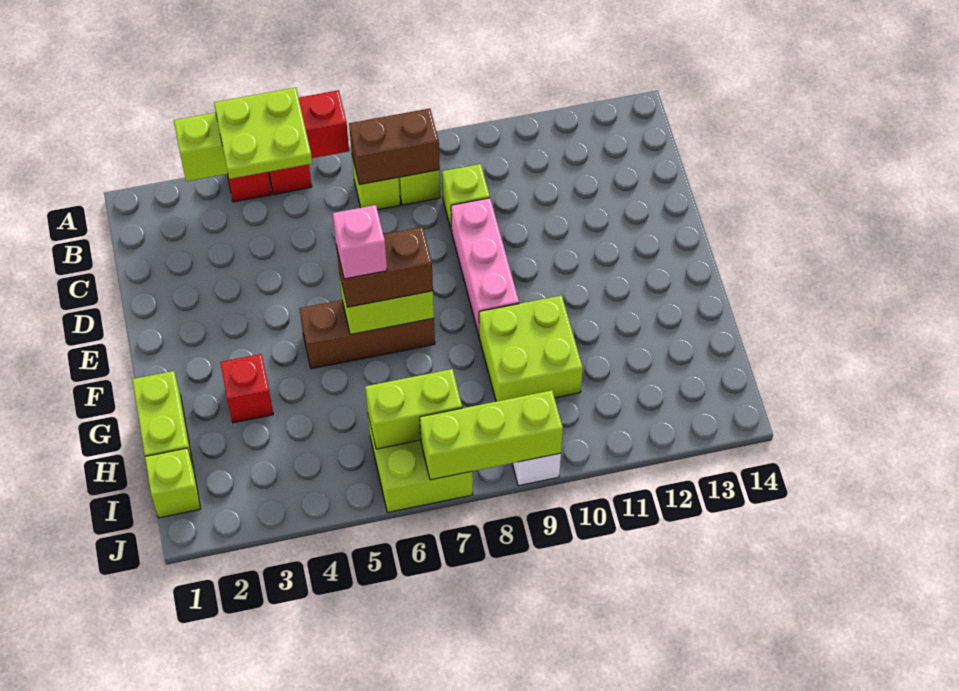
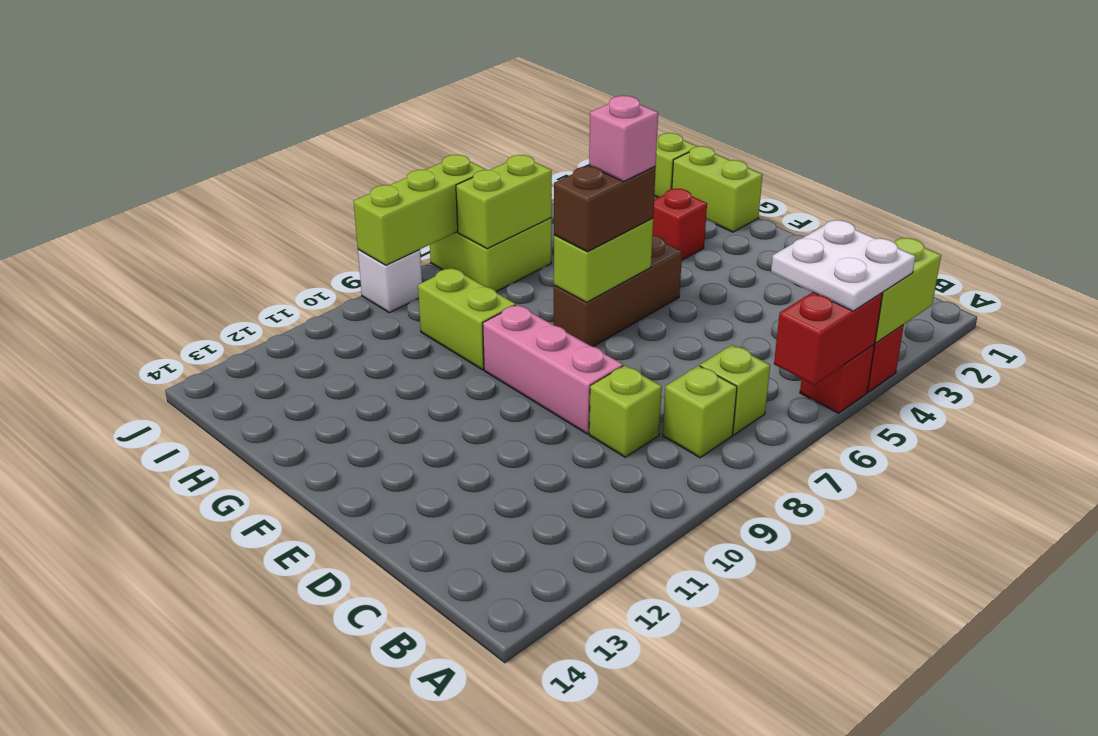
lime 2x2 plate [214,88,312,179] -> white 2x2 plate [771,220,915,311]
brown 1x2 brick [349,108,440,185] -> none
lime 2x2 brick [479,295,583,401] -> lime 1x2 brick [418,268,516,370]

